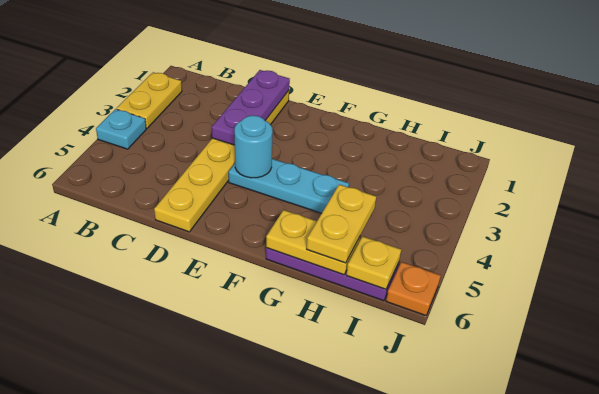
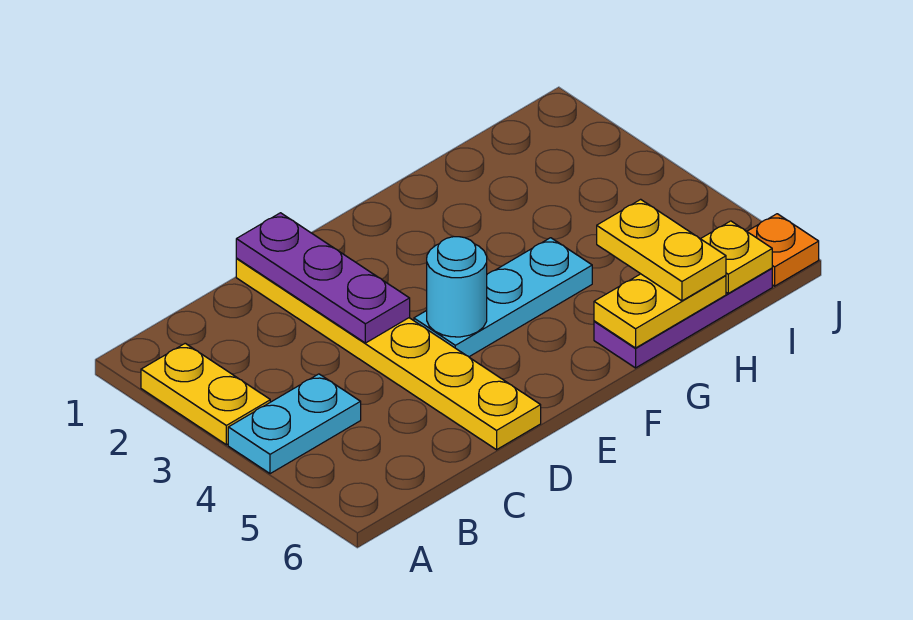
cyan 1x1 plate [96,109,146,149] -> cyan 1x2 plate [228,374,361,474]

